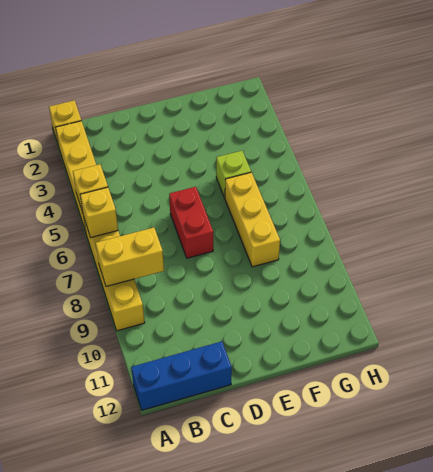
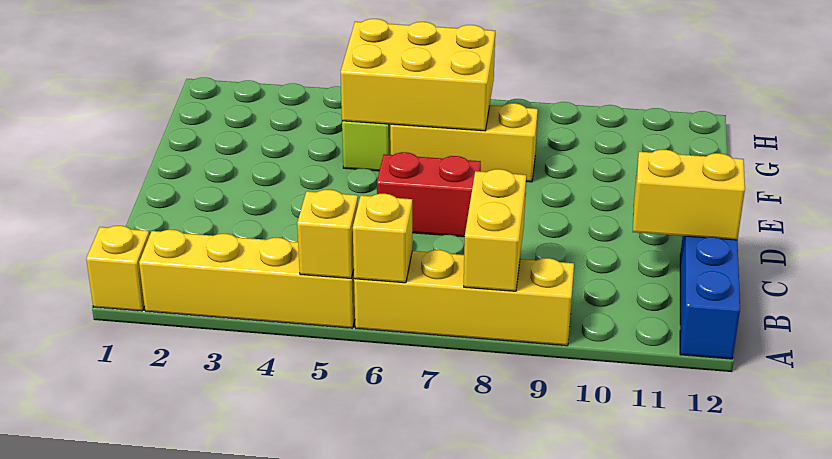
none -> yellow 1x2 brick [633,150,745,240]
none -> yellow 2x3 brick [341,19,495,131]

